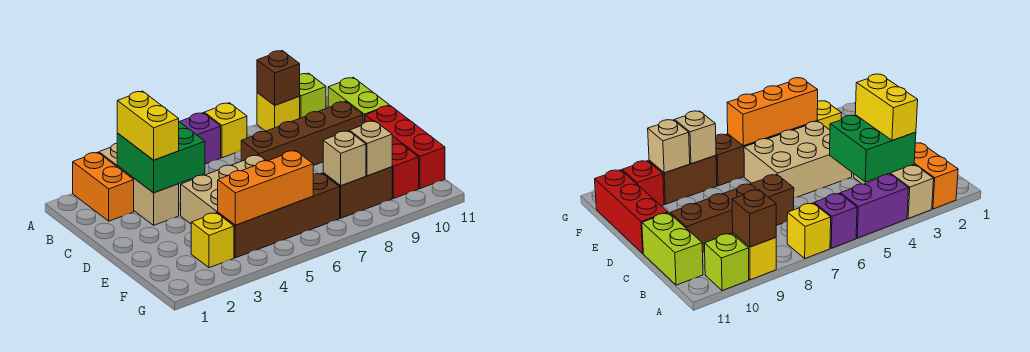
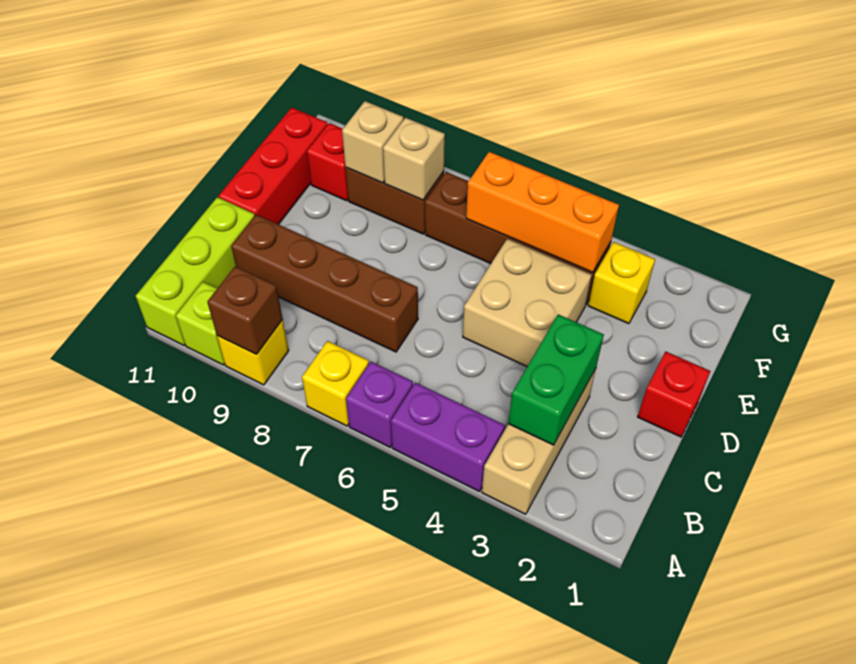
orange 1x2 brick [73,152,134,221] -> none
green 2x2 brick [117,122,205,193] -> green 1x2 brick [508,314,604,445]
yellow 1x2 brick [117,91,179,160] -> none
lime 1x2 brick [328,77,389,123] -> lime 1x3 brick [136,197,255,345]
none -> red 1x1 brick [638,351,710,437]
tan 2x3 brick [181,155,266,224] -> tan 2x2 brick [463,239,592,366]

